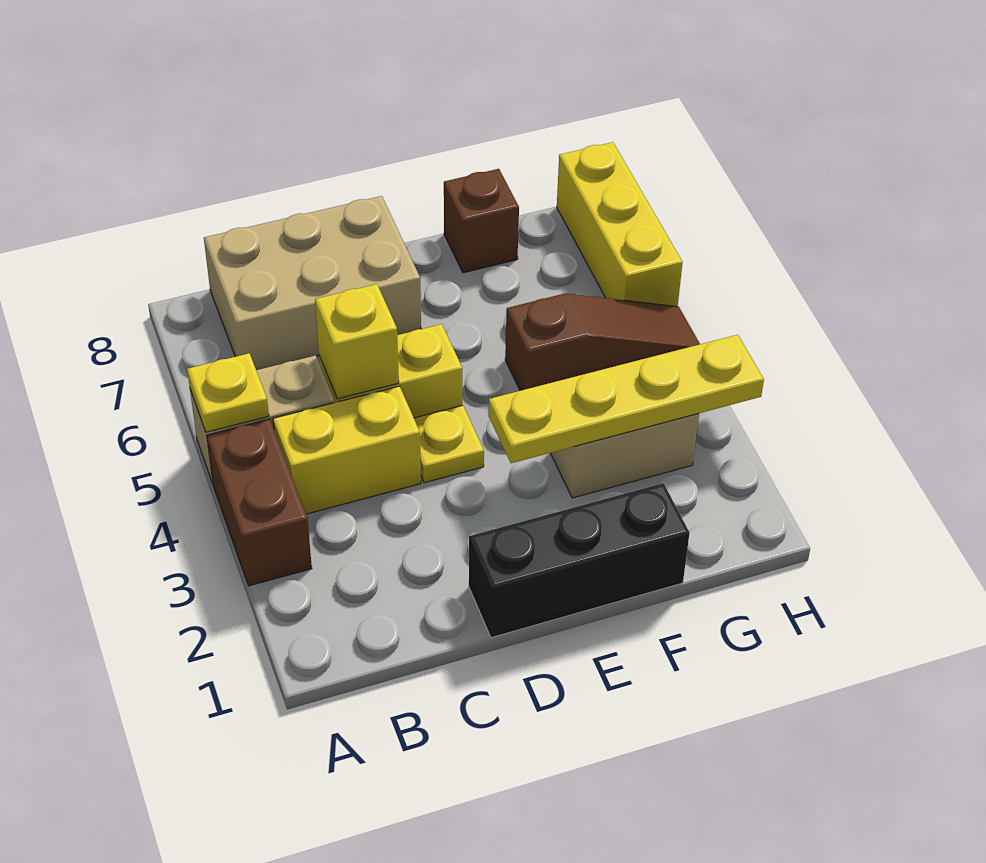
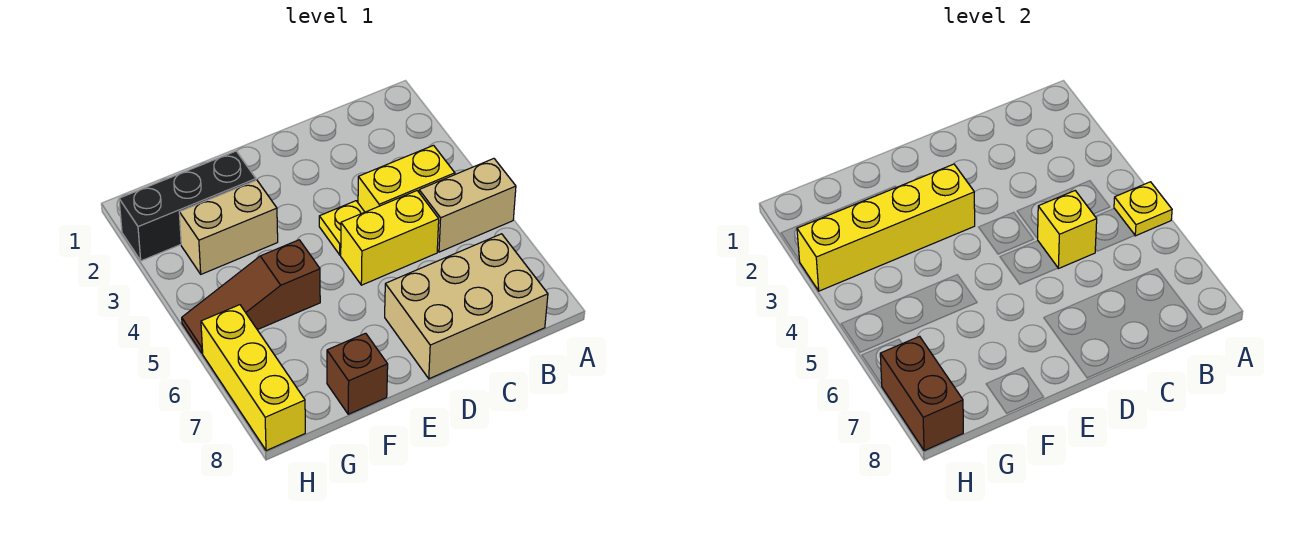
brown 1x2 brick [207,419,312,586] -> brown 1x2 brick moved to [880,336,963,451]
black 1x3 brick [469,483,689,638] -> black 1x3 brick moved to [119,151,256,261]
yellow 1x4 plate [489,335,764,463] -> yellow 1x4 brick [797,164,975,291]

